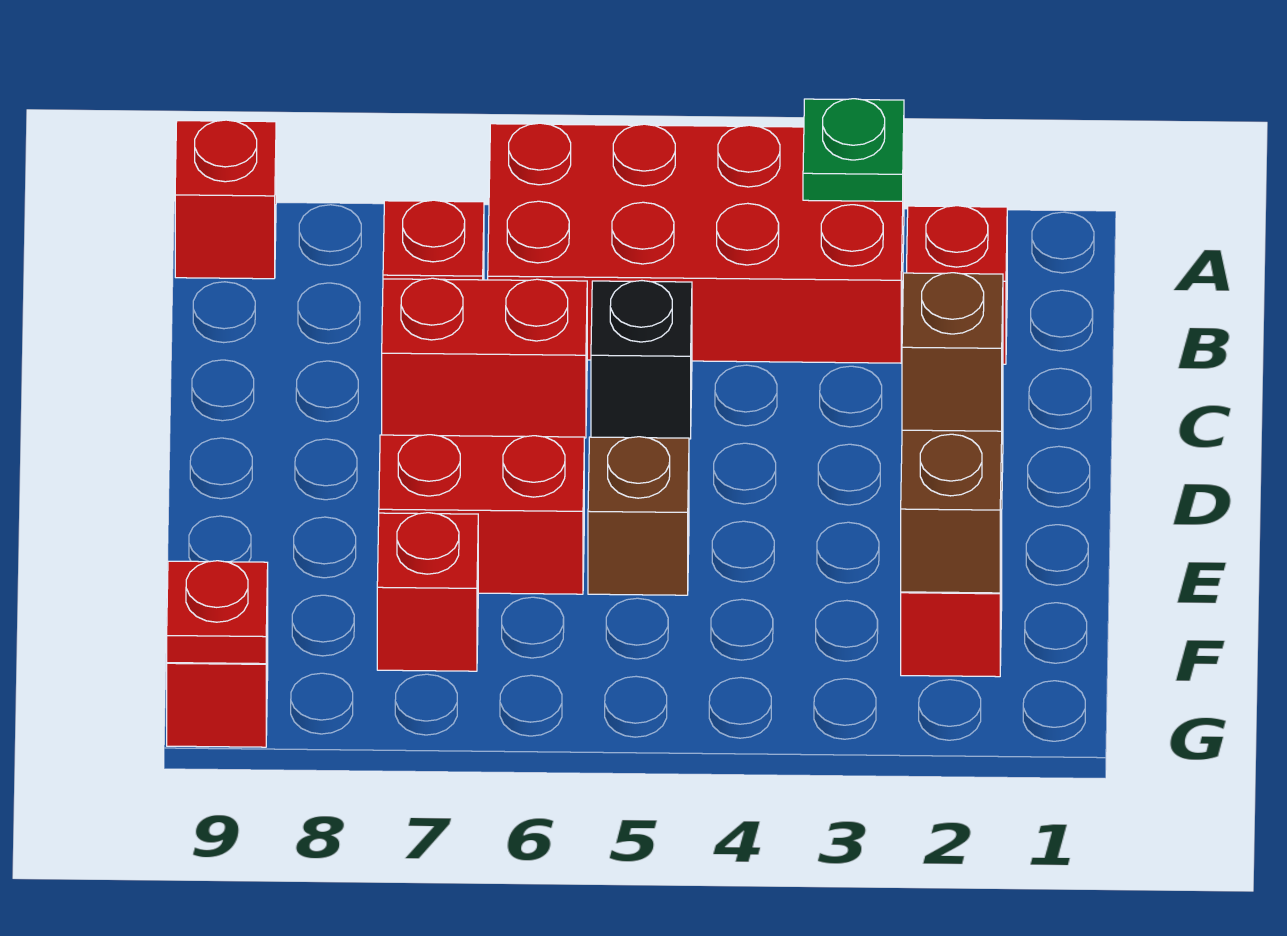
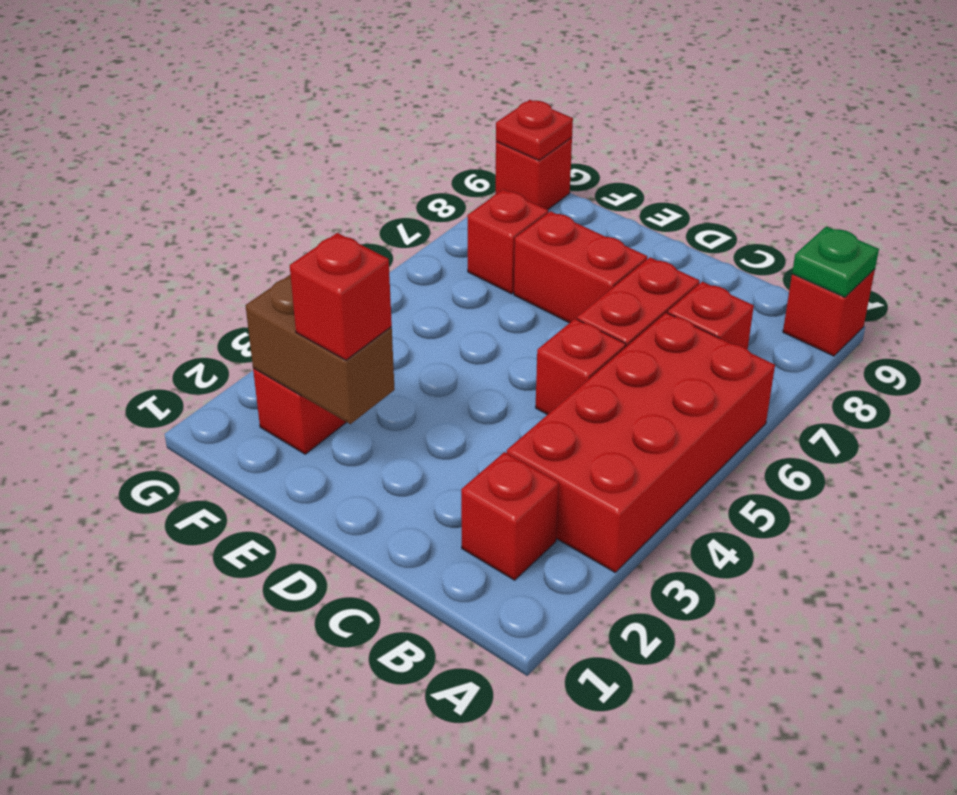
green 1x1 plate [803,99,904,201] -> green 1x1 plate moved to [792,226,879,297]
black 1x1 brick [591,281,692,439] -> red 1x1 brick [536,319,626,415]
brown 1x1 brick [902,273,1003,431] -> red 1x1 brick [290,233,392,360]
brown 1x1 brick [588,437,689,595] -> none
red 1x2 brick [379,435,584,594] -> red 1x2 brick turned to [514,211,647,323]

